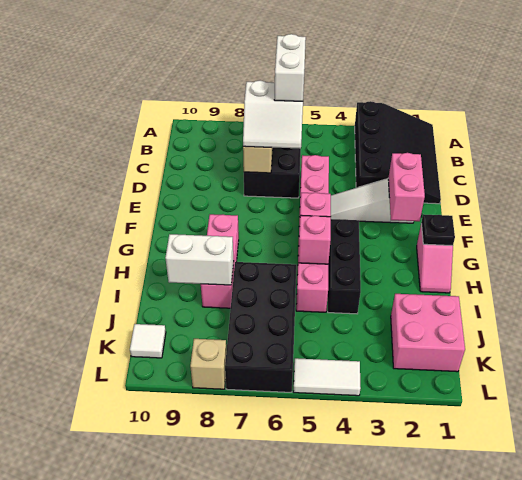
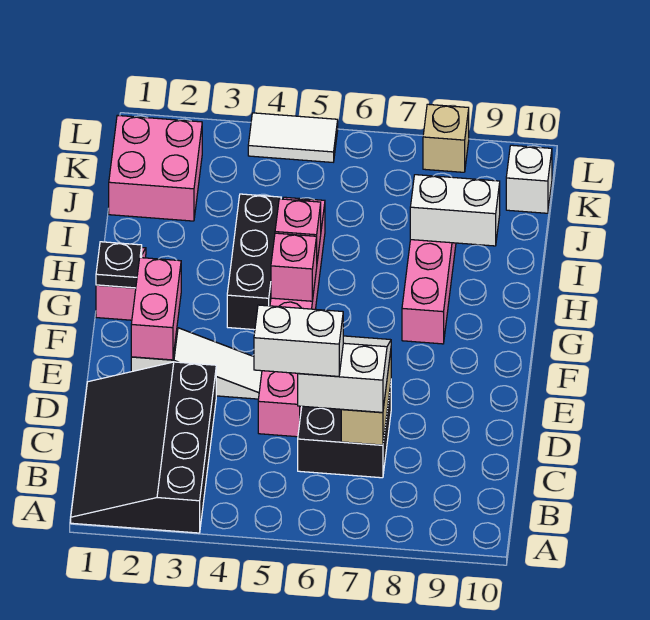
white 1x2 brick [274,34,306,101] -> white 1x2 brick turned to [254,305,343,376]
black 2x4 brick [225,262,297,392] -> none
white 1x1 tile [130,324,166,358] -> white 1x1 brick [506,145,552,213]

